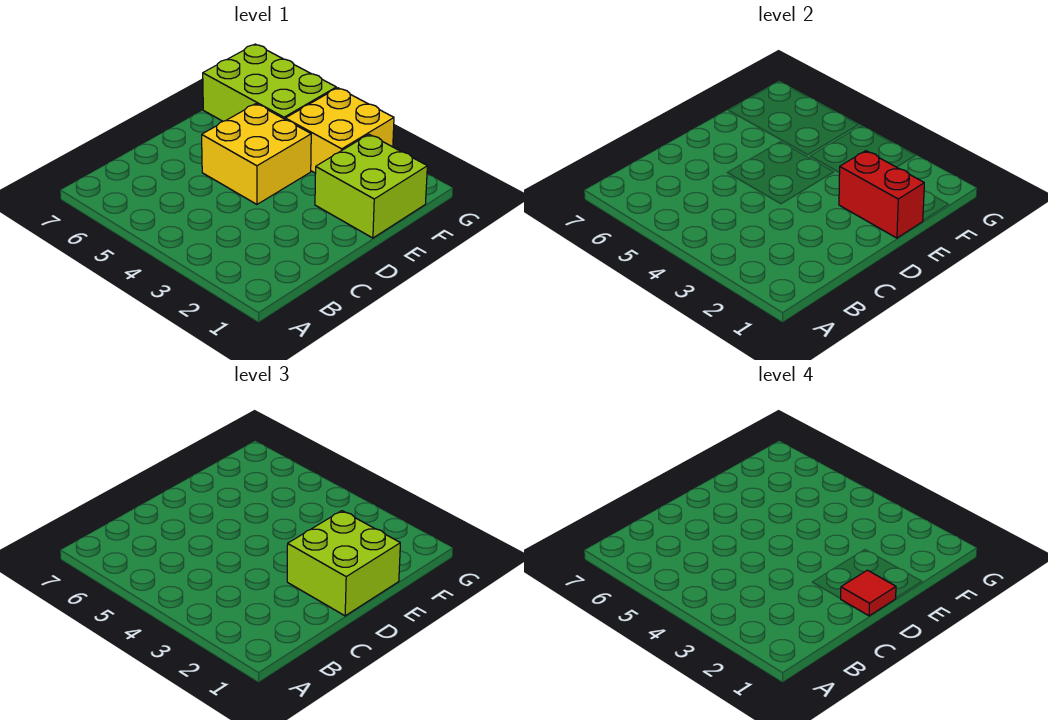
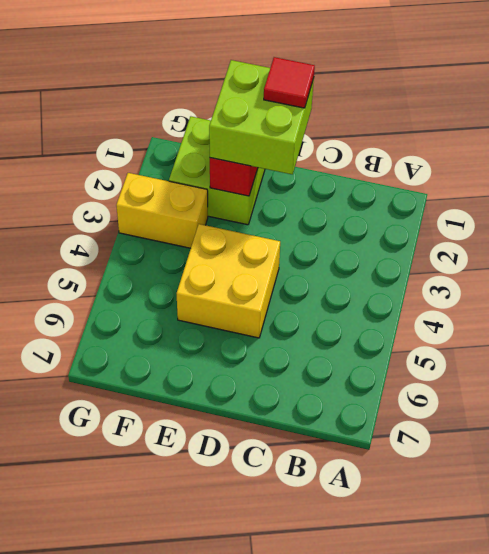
yellow 2x2 brick [285,88,394,173] -> yellow 1x2 brick [116,173,208,248]
lime 2x3 brick [203,44,336,121] -> none

